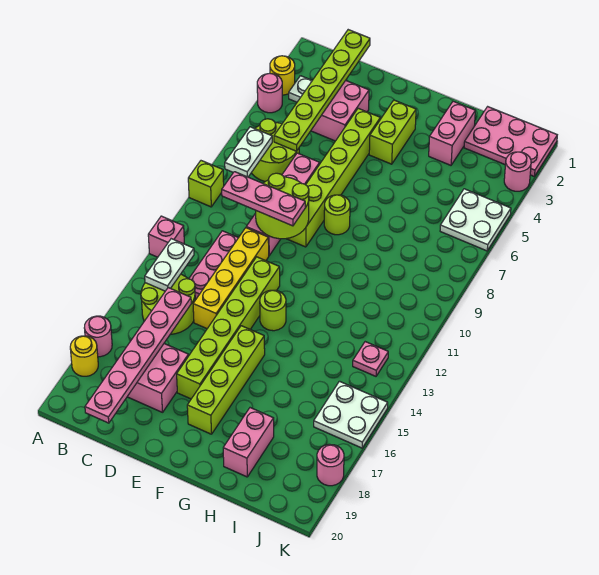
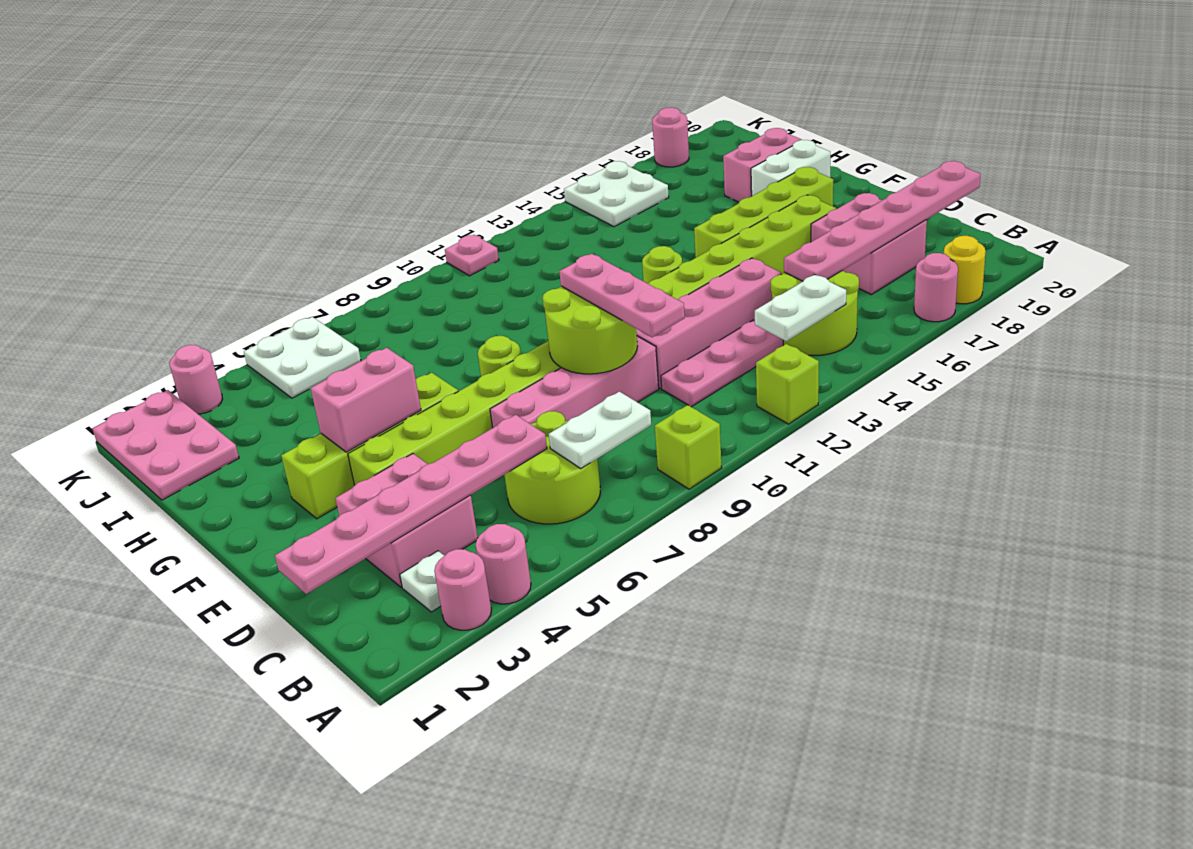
yellow 1x1 round brick [270,56,295,95] -> pink 1x1 round brick [434,549,491,630]
pink 1x1 brick [148,216,184,257] -> lime 1x1 brick [756,344,819,424]
lime 1x6 plate [274,30,370,151] -> pink 1x6 plate [275,415,547,594]
yellow 1x4 brick [193,228,269,329] -> pink 1x4 brick [636,258,781,388]
lime 1x2 brick [369,100,416,164] -> lime 1x4 brick [281,373,458,519]
none -> white 1x2 brick [751,140,830,196]
pink 1x2 brick [429,101,475,165] -> pink 1x2 brick moved to [311,348,421,452]
pink 1x1 plate [353,342,388,376] -> pink 1x1 plate moved to [445,235,499,276]

